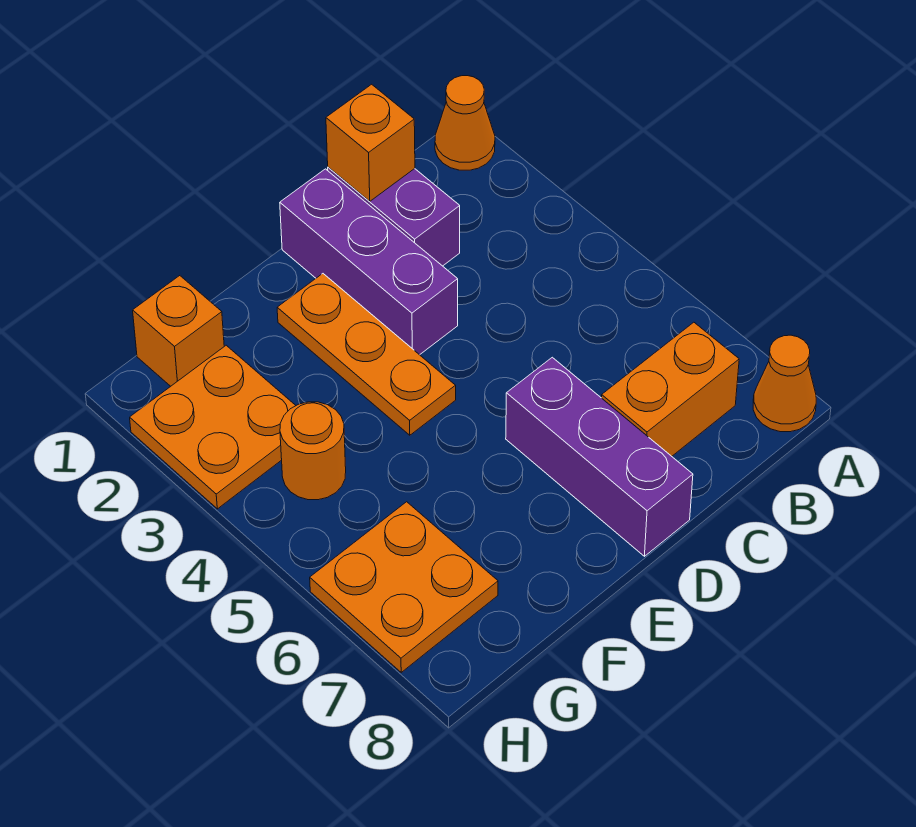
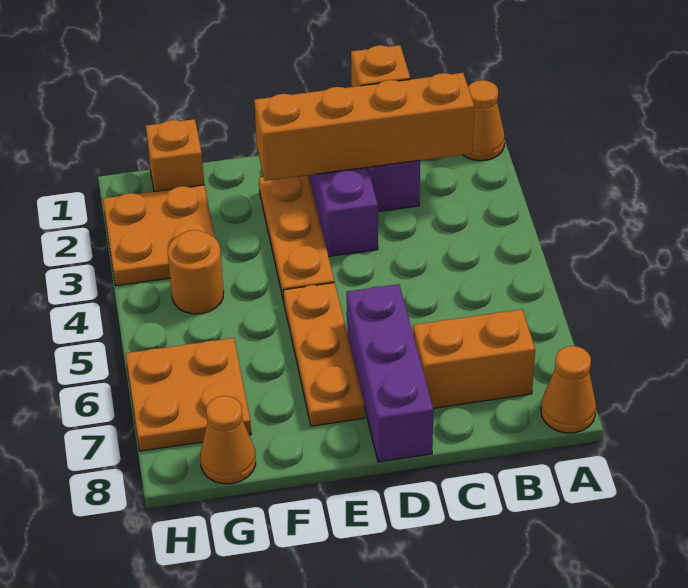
none -> orange 1x4 brick [254,73,474,181]
none -> orange 1x3 plate [283,283,365,426]
none -> orange 1x1 cone [200,396,256,484]

